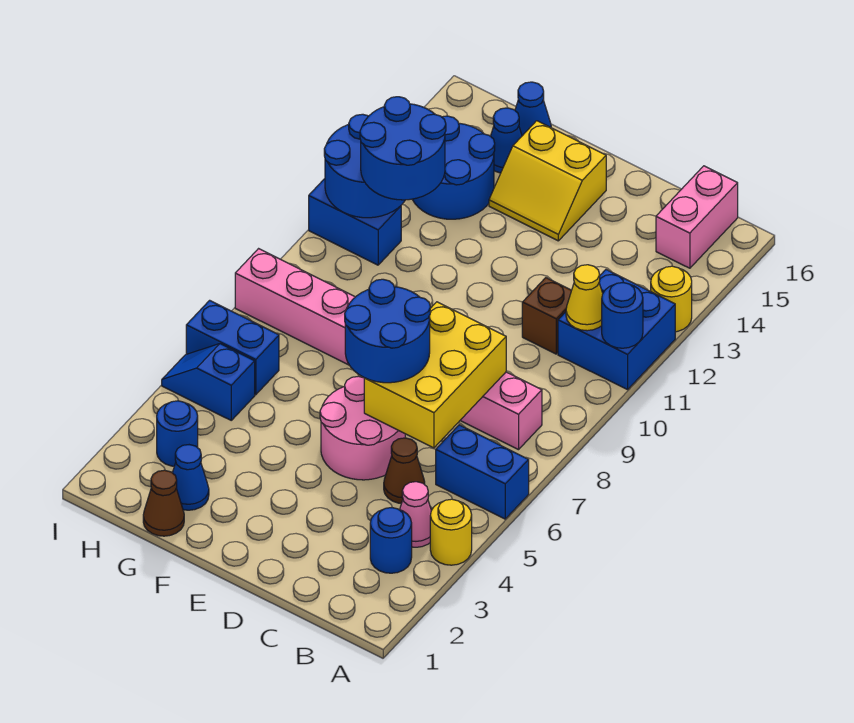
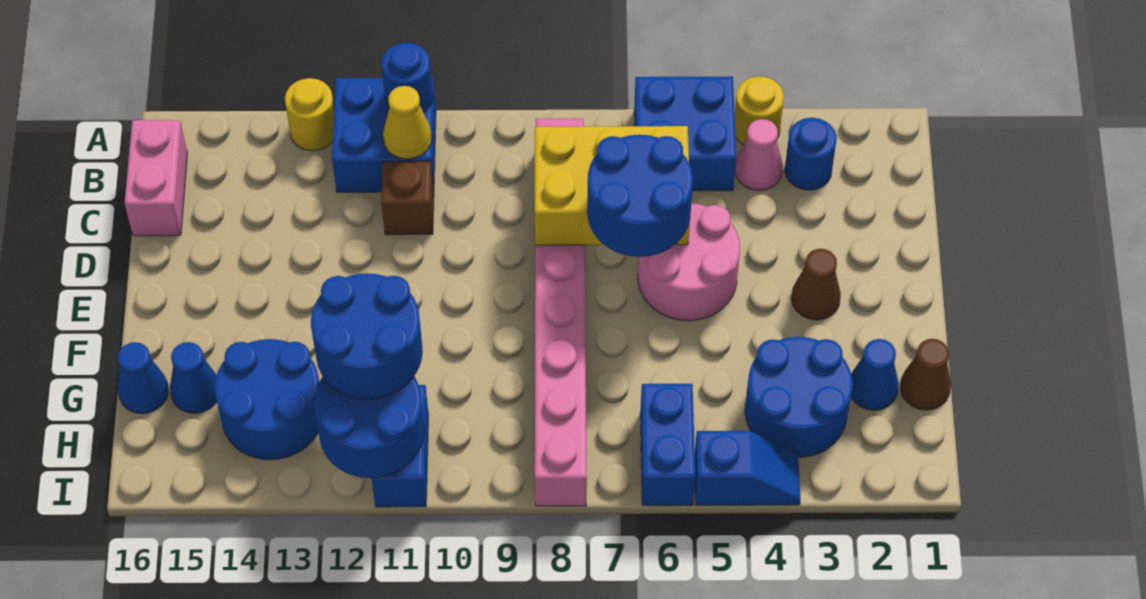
blue 1x2 brick [436,425,529,519] -> blue 2x2 brick [634,76,736,191]
pink 1x2 brick [656,166,738,268] -> pink 1x2 brick turned to [125,120,187,236]
brown 1x1 cone [384,438,425,503] -> brown 1x1 cone moved to [791,249,841,320]
yellow 2x2 slope [489,121,606,241] -> none
blue 1x1 round brick [157,401,198,466] -> blue 2x2 round brick [745,337,853,457]
blue 1x2 slope [162,344,255,420] -> blue 1x2 slope turned to [695,431,800,505]

